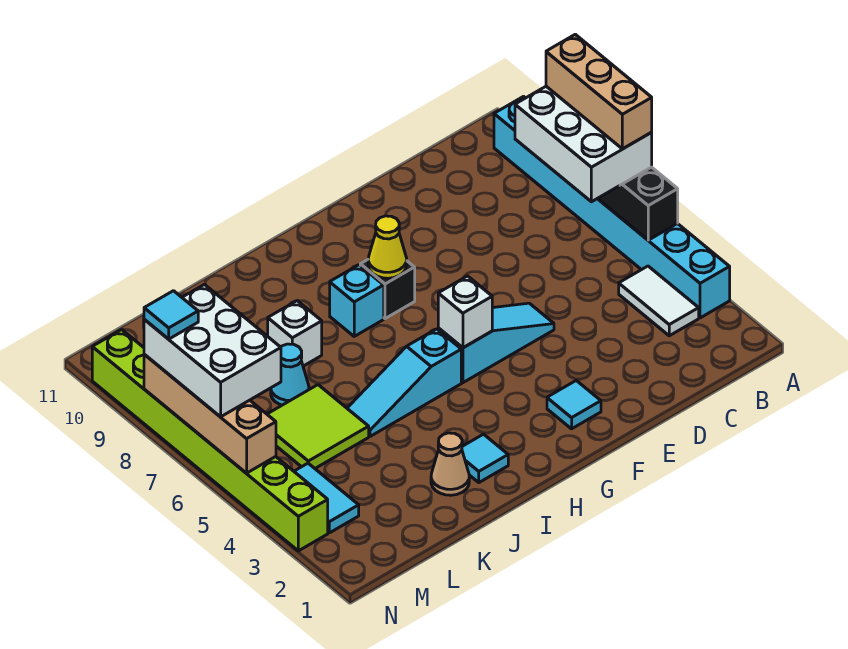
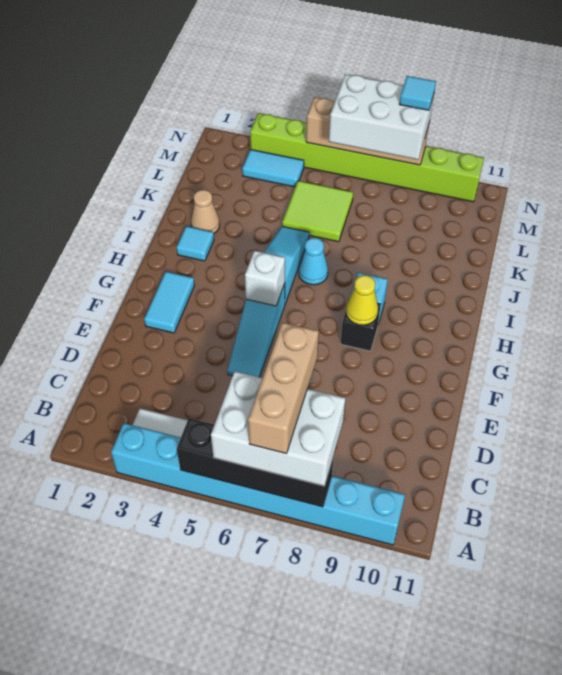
tan 1x3 brick [546,34,652,149] -> tan 1x3 brick turned to [248,322,319,453]
cyan 1x1 tile [547,381,601,429] -> cyan 1x2 tile [144,272,195,333]
white 1x1 brick [268,301,322,366] -> none
cyan 1x1 cone [271,344,309,405] -> cyan 1x1 cone moved to [299,238,328,285]

